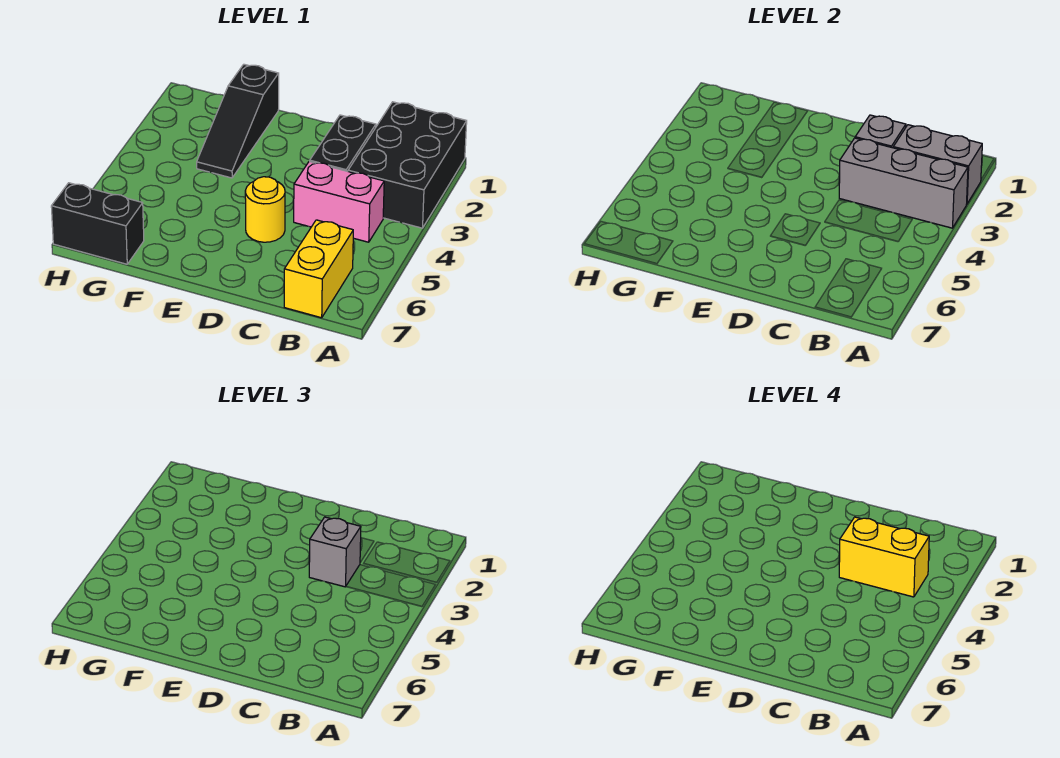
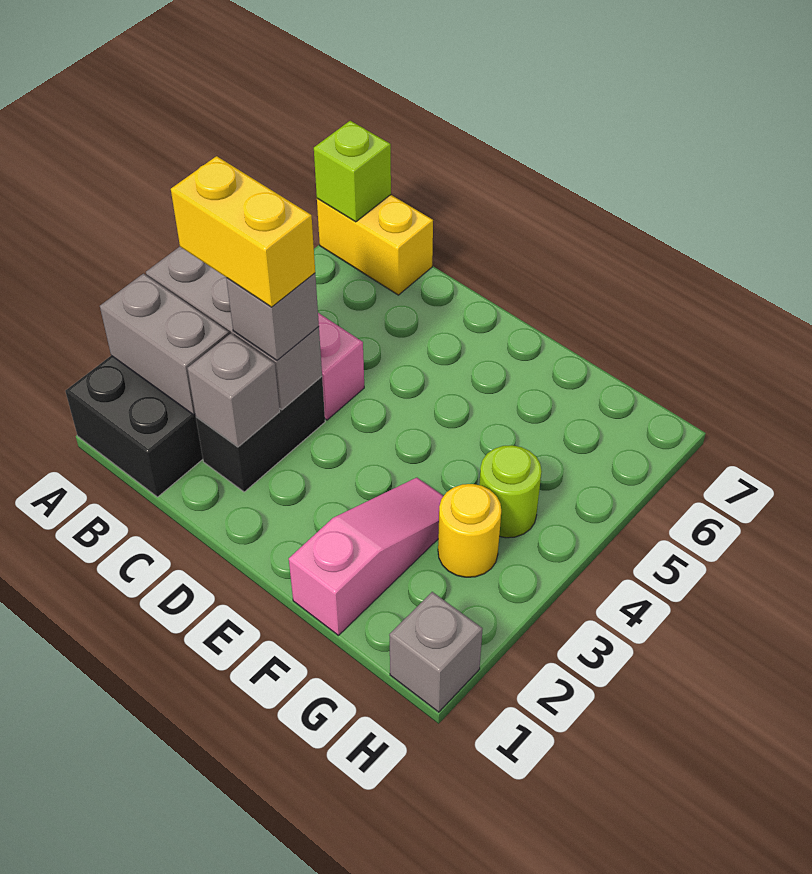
none -> lime 1x1 brick [314,121,391,222]
yellow 1x2 brick [284,220,353,318] -> yellow 1x2 brick turned to [317,195,433,295]
yellow 1x1 round brick [245,177,285,242] -> yellow 1x1 round brick moved to [438,484,501,577]
black 1x3 slope [197,64,279,178] -> pink 1x3 slope [289,478,443,635]
none -> lime 1x1 round brick [479,445,542,538]
black 1x2 brick [51,183,144,264] -> none
none -> grey 1x1 brick [389,592,483,712]

